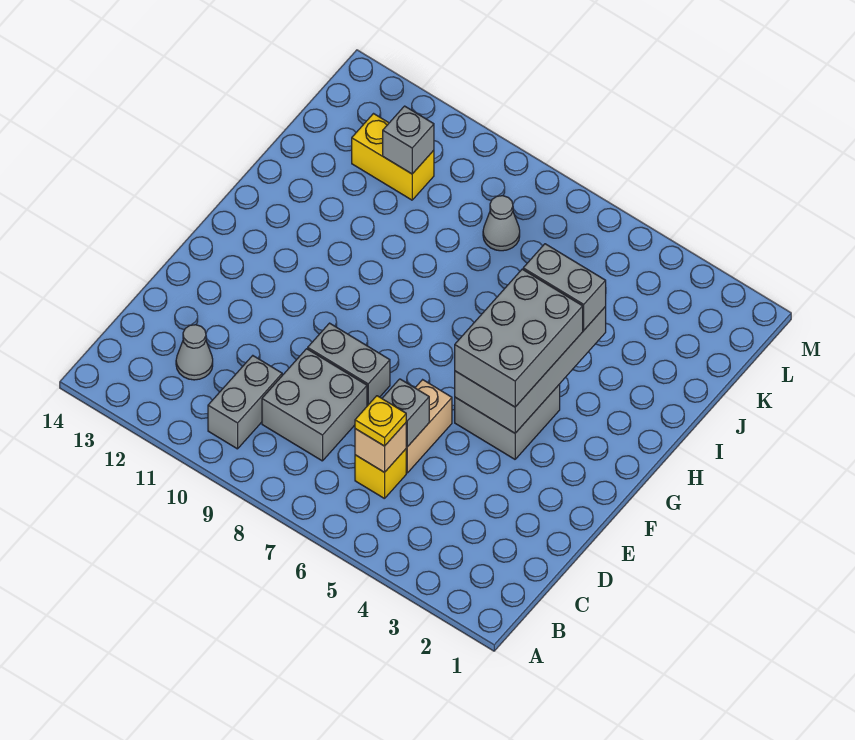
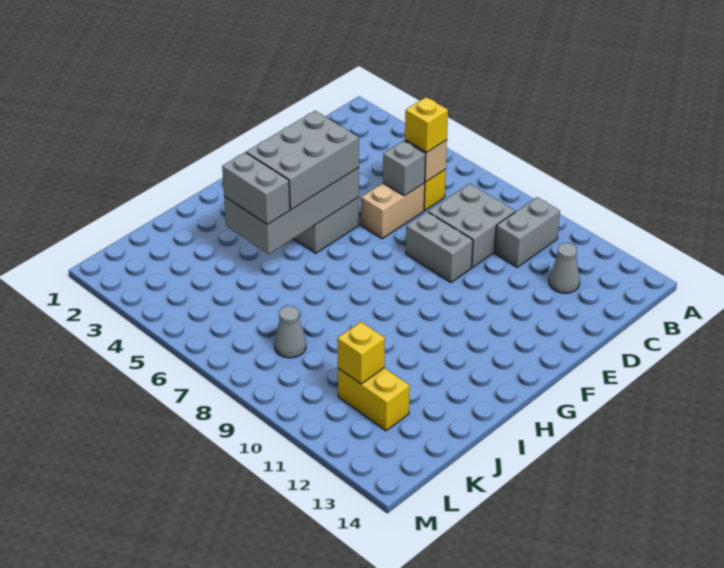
yellow 1x1 plate [355,396,406,446] -> yellow 1x1 brick [405,97,448,152]
grey 1x1 brick [383,106,434,174] -> yellow 1x1 brick [337,322,385,384]

